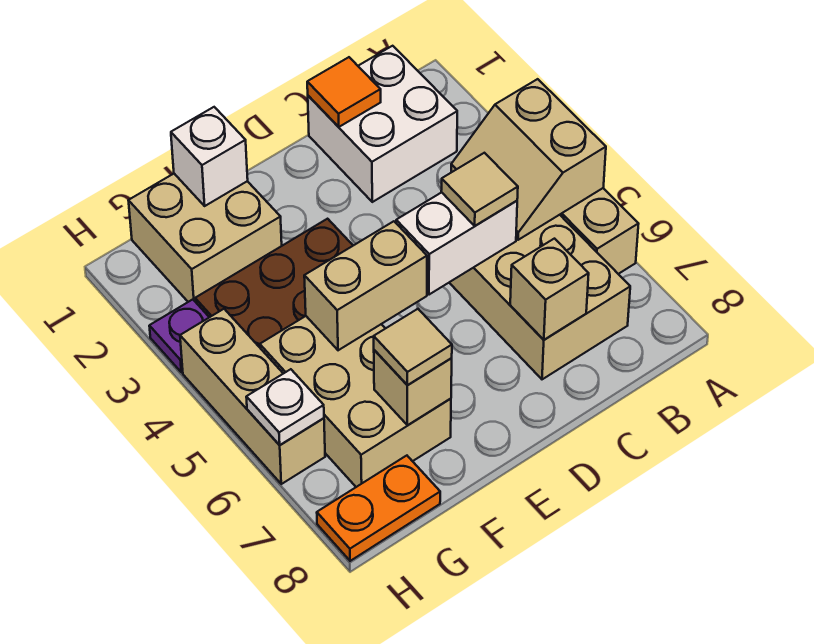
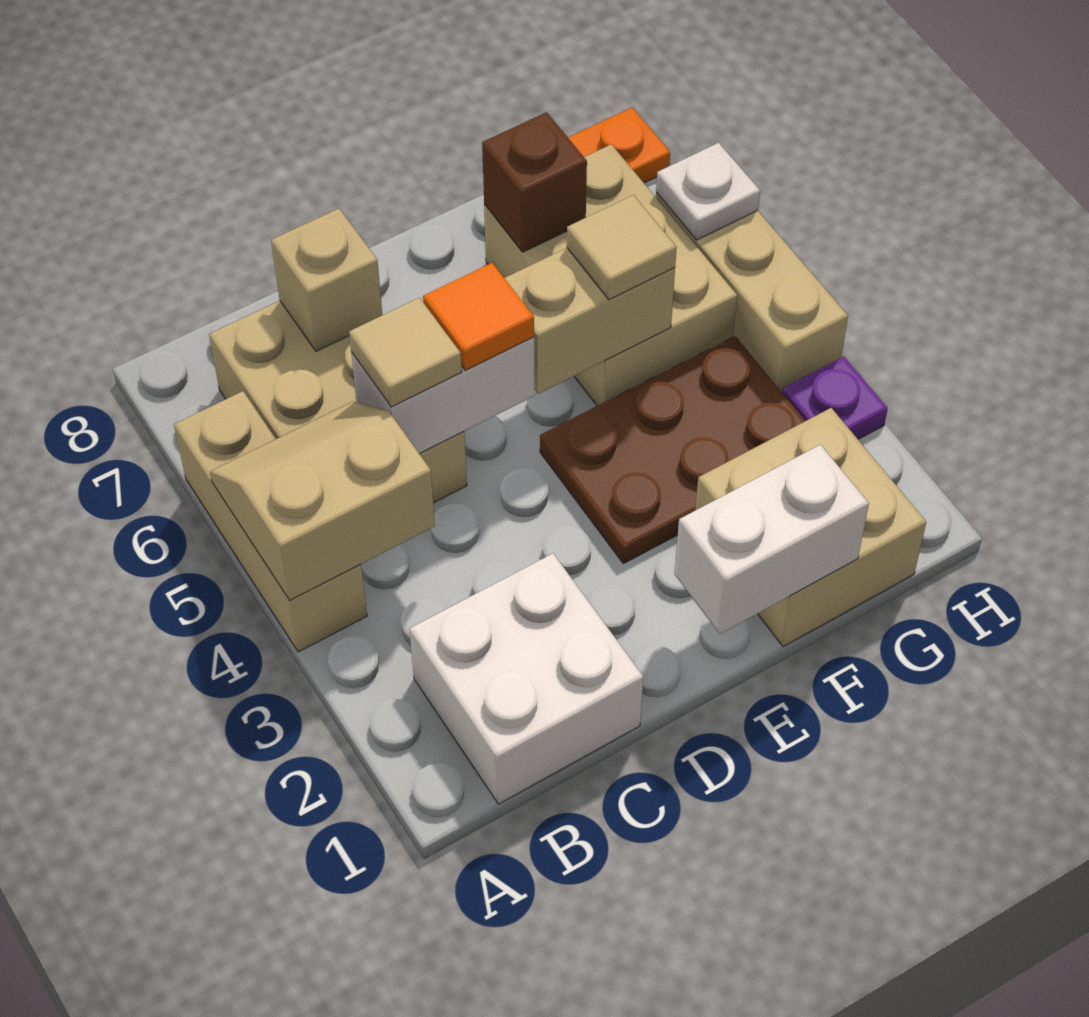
tan 2x2 slope [451,79,606,240] -> tan 2x2 slope turned to [210,402,435,600]
orange 1x1 tile [307,57,381,127] -> orange 1x1 tile moved to [423,263,534,371]
white 1x1 brick [171,107,248,206] -> white 1x2 brick [675,445,869,634]
tan 1x1 brick [374,350,452,425] -> brown 1x1 brick [482,112,587,252]
tan 1x1 tile [374,309,452,385] -> tan 1x1 tile moved to [567,195,677,300]

